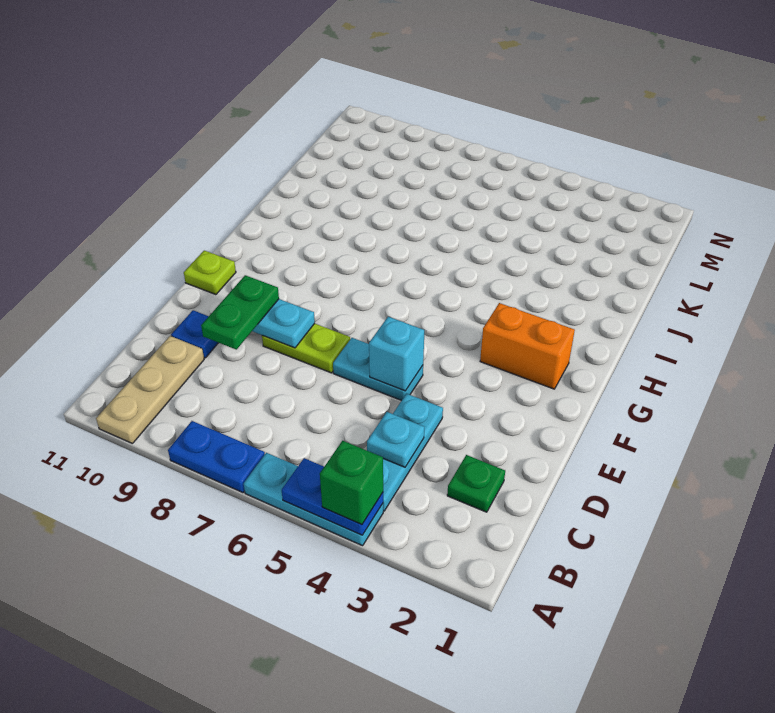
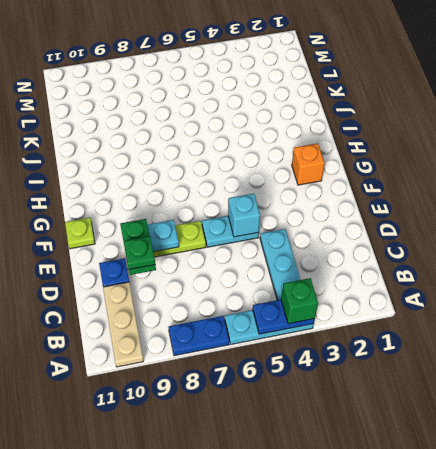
green 1x1 plate [447,455,505,512] -> green 1x1 plate moved to [123,236,155,269]
cyan 1x1 plate [367,412,424,467] -> none
orange 1x2 brick [480,303,575,389] -> orange 1x1 brick [292,143,325,185]

